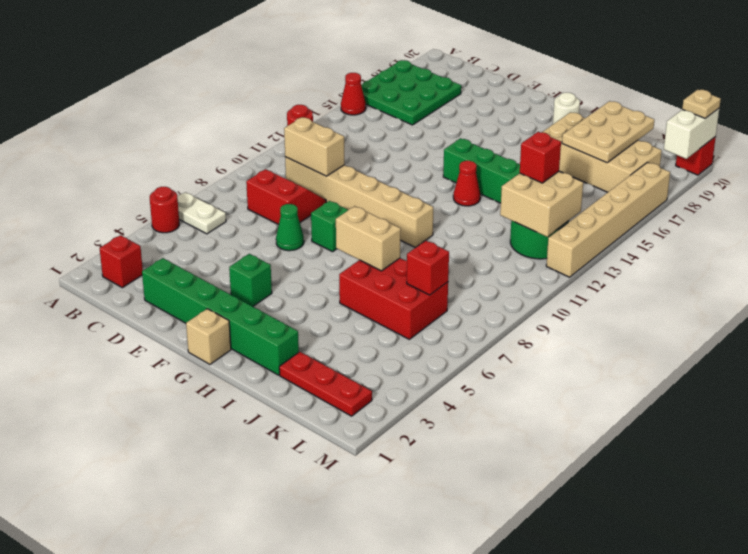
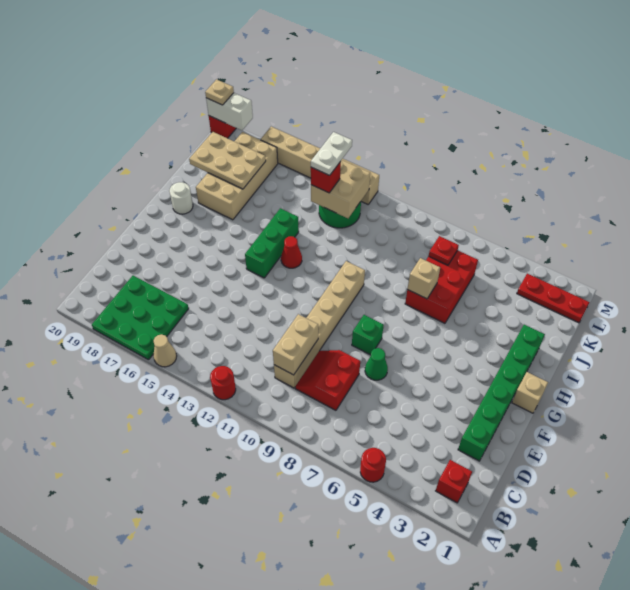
white 1x2 plate [177,192,226,234] -> white 1x2 plate moved to [311,132,352,175]
red 1x1 cone [341,73,366,115] -> tan 1x1 cone [153,334,177,367]
green 1x1 brick [229,254,272,306] -> none
tan 1x2 brick [336,206,401,271] -> tan 1x1 brick [407,258,440,299]
red 1x3 plate [279,352,372,416] -> red 1x3 plate turned to [517,274,590,323]
red 1x1 brick [407,240,449,295] -> red 1x1 plate [429,236,459,265]

